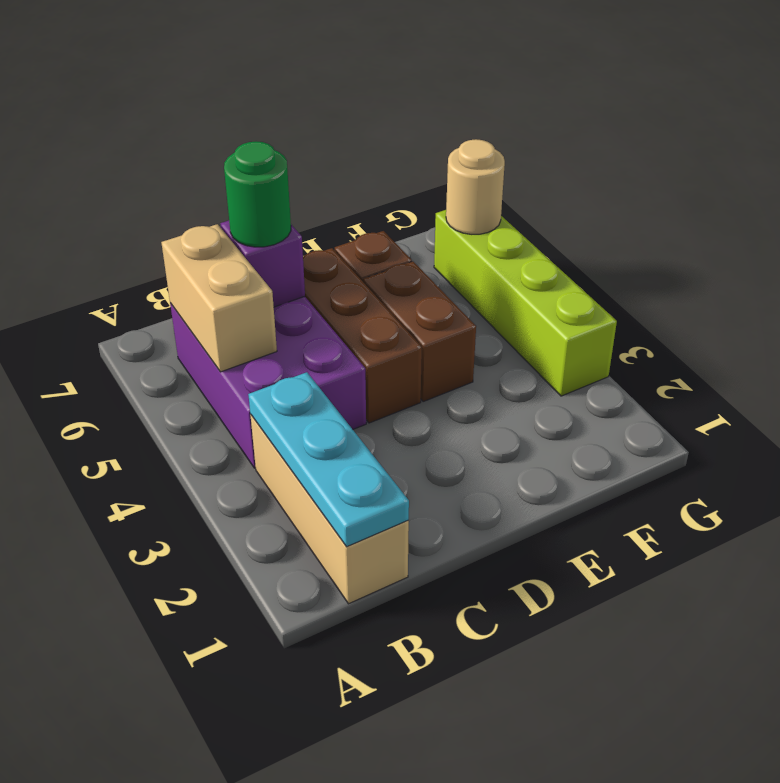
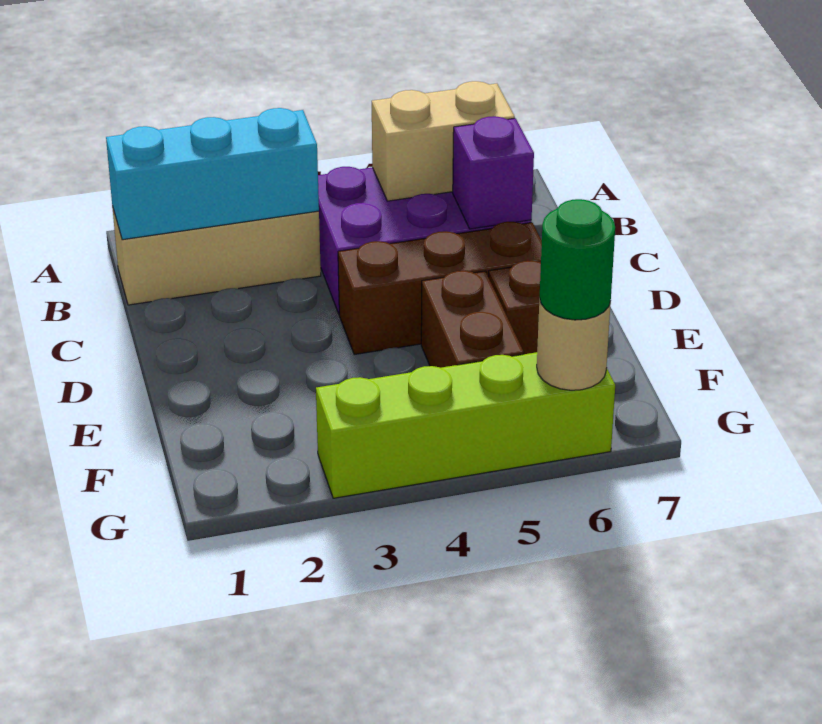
cyan 1x3 plate [248,372,409,547] -> cyan 1x3 brick [106,108,319,240]
green 1x1 round brick [224,141,291,247] -> green 1x1 round brick moved to [540,199,615,320]
brown 1x2 brick [363,261,476,402] -> brown 1x2 brick turned to [421,271,524,368]

